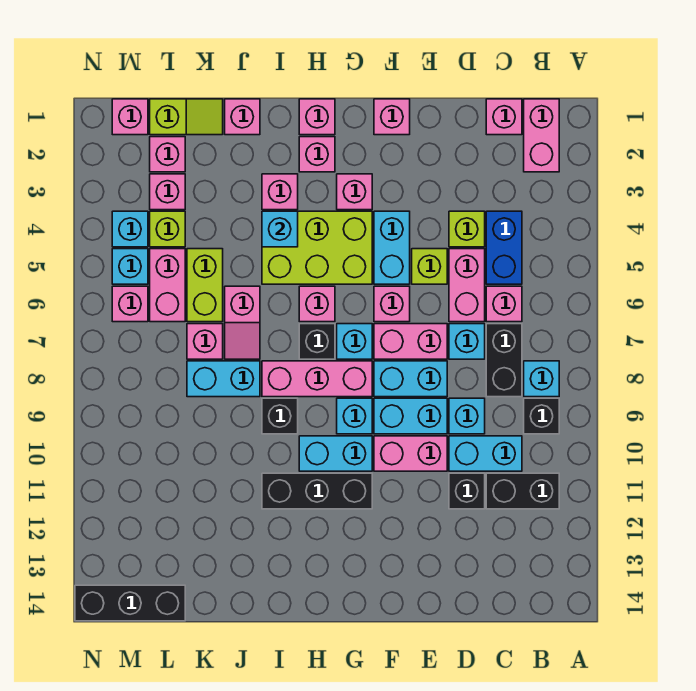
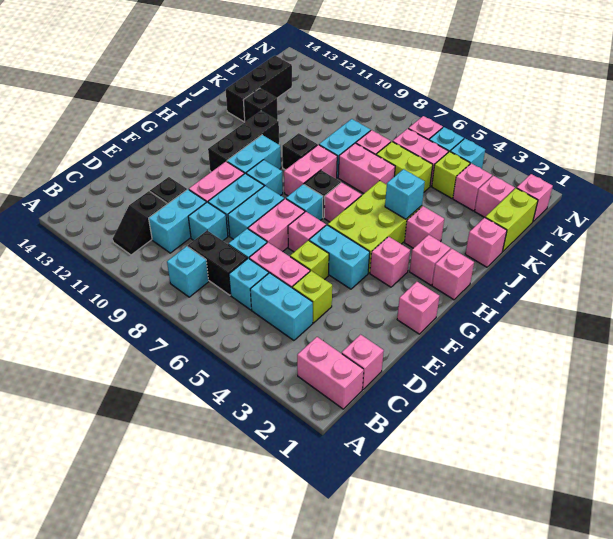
black 1x1 brick [524,398,559,434] -> black 1x1 brick moved to [243,88,278,122]
black 1x2 brick [486,473,559,509] -> black 1x2 slope [113,191,167,255]
blue 1x2 brick [486,211,522,284] -> cyan 1x2 brick [250,273,313,340]
pink 1x1 brick [486,286,522,322] -> cyan 1x1 brick [229,258,269,310]
pink 1x3 brick [262,361,372,397] -> pink 1x2 brick [284,145,337,196]
pink 1x2 slope [225,286,260,359] -> pink 1x2 brick [338,143,395,193]
lime 1x2 slope [150,99,223,135] -> lime 1x2 brick [485,188,538,252]
black 1x3 brick [75,585,185,621] -> black 1x3 brick moved to [226,56,292,122]

